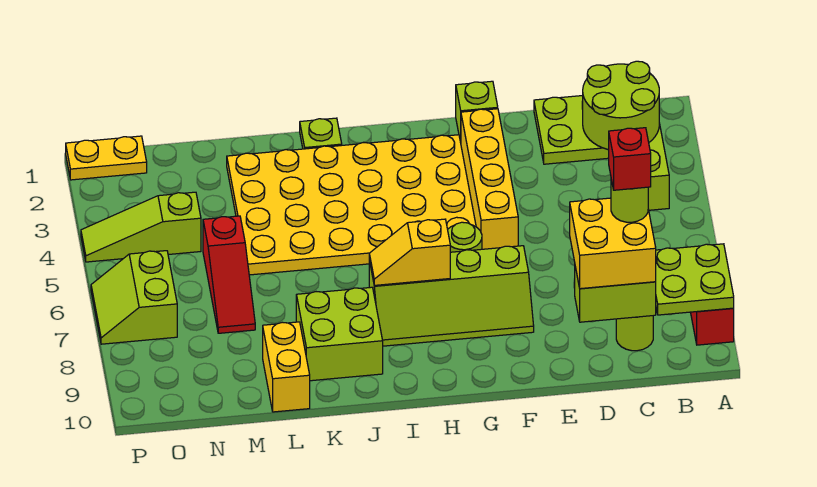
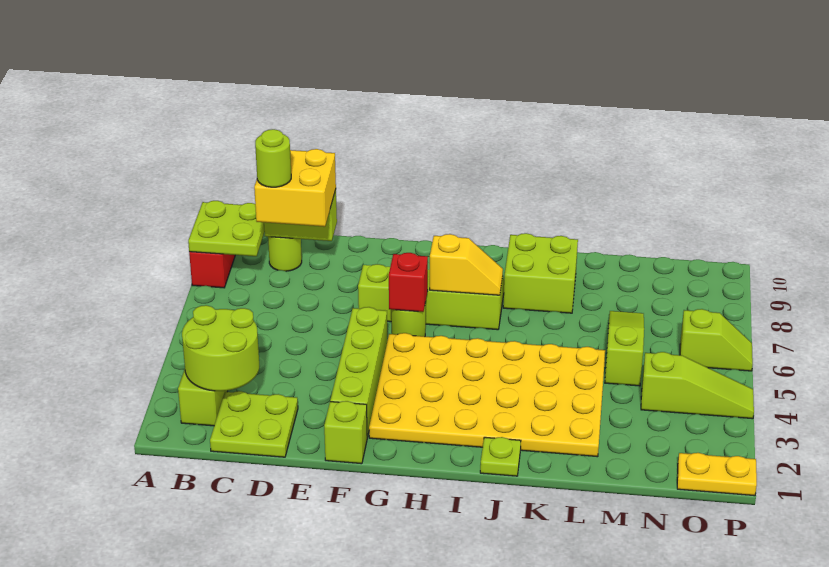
red 1x1 brick [609,128,651,190] -> red 1x1 brick moved to [389,253,428,312]
yellow 1x4 brick [461,109,518,249] -> lime 1x4 brick [330,307,387,438]
yellow 1x2 brick [263,322,310,412] -> none
red 1x3 slope [203,216,255,333] -> lime 1x3 slope [605,311,644,386]
lime 2x2 slope [91,251,177,344] -> lime 1x2 slope [680,309,753,371]

